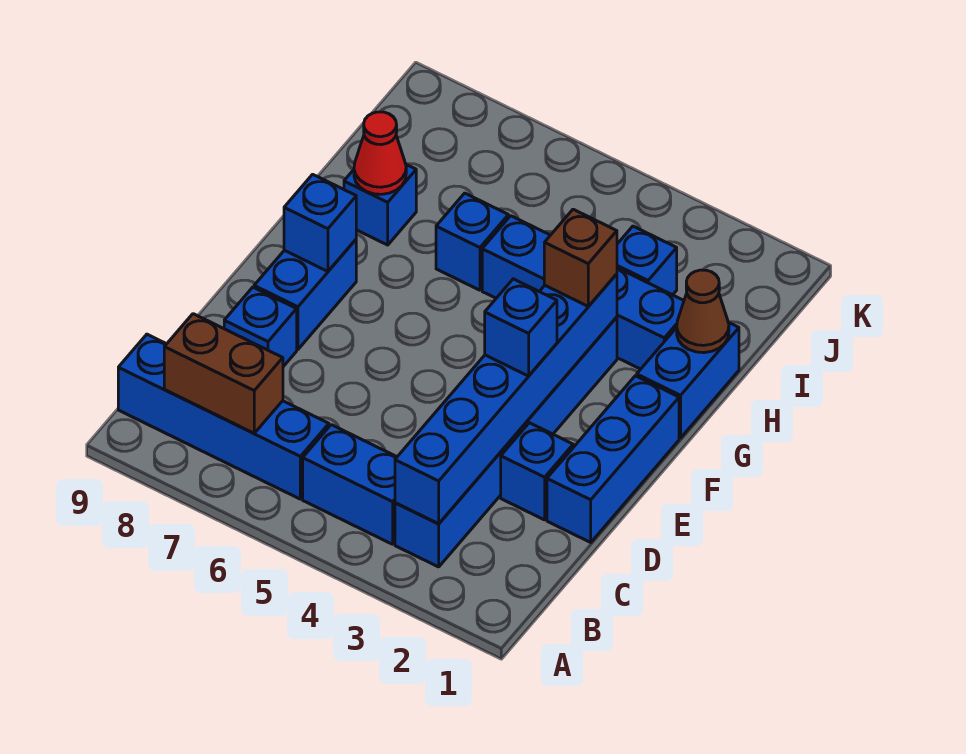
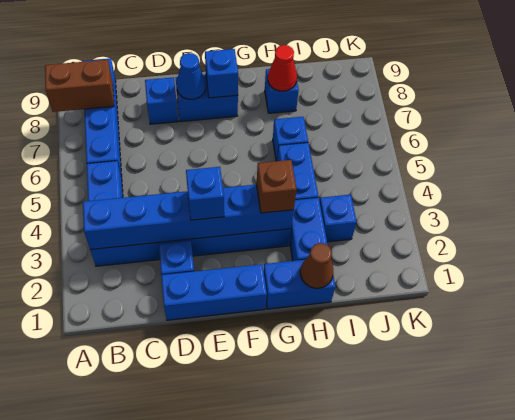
brown 1x2 brick [164,314,283,433] -> brown 1x2 brick turned to [45,60,114,112]
none -> blue 1x1 cone [176,53,206,99]

